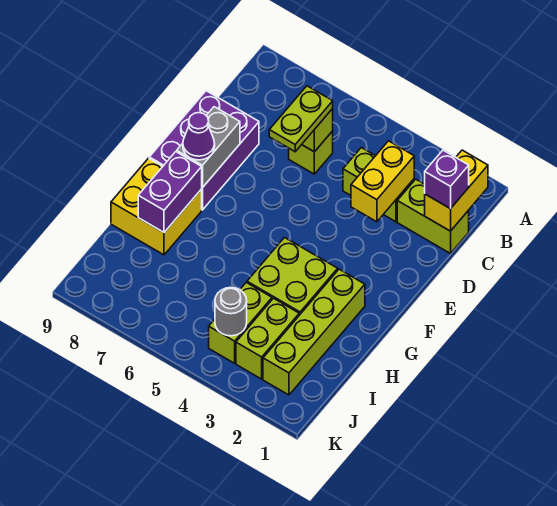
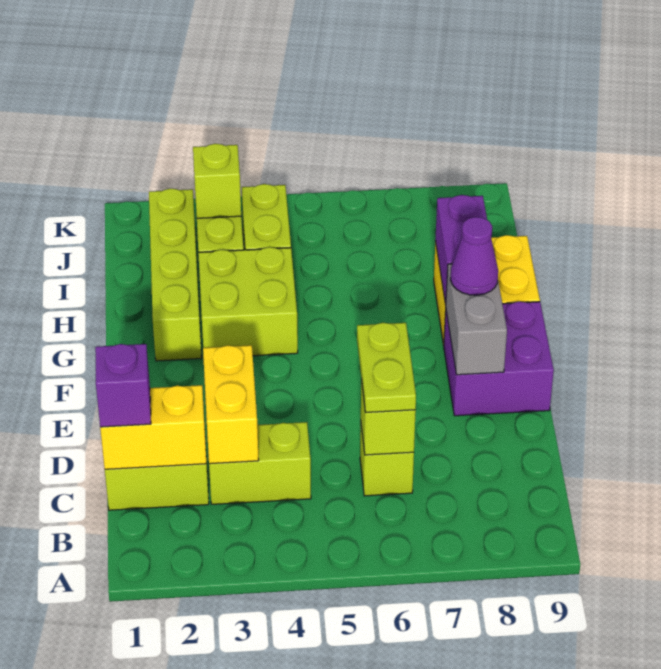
yellow 1x2 brick [425,150,488,231] -> yellow 1x2 brick turned to [100,385,206,469]
purple 2x3 brick [149,91,259,210] -> purple 2x2 brick [444,302,554,416]
none -> lime 1x1 brick [193,144,241,218]
grey 1x1 round brick [215,288,247,336] -> none

